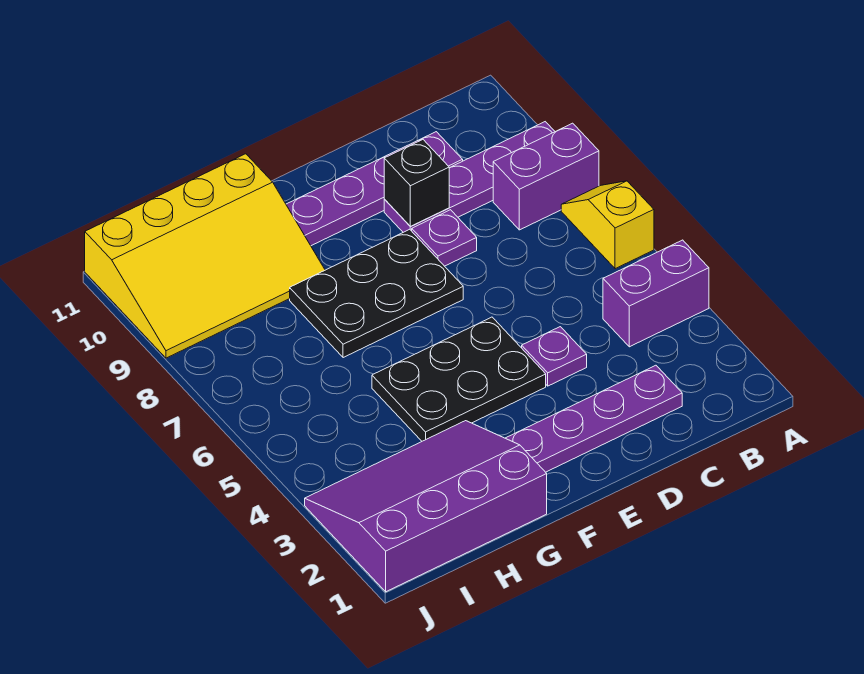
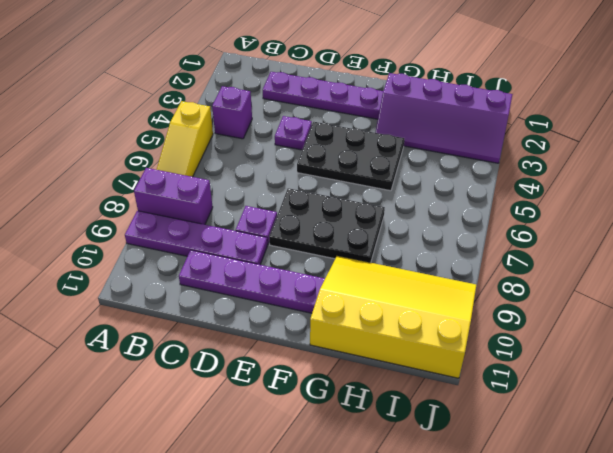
purple 1x2 brick [603,240,709,347] -> purple 1x1 brick [212,86,252,139]
yellow 1x2 slope [561,181,654,269] -> yellow 1x3 slope [157,101,213,177]
black 1x1 brick [384,140,449,227] -> none
purple 3x4 slope [305,421,547,592] -> purple 2x4 slope [375,73,513,163]

